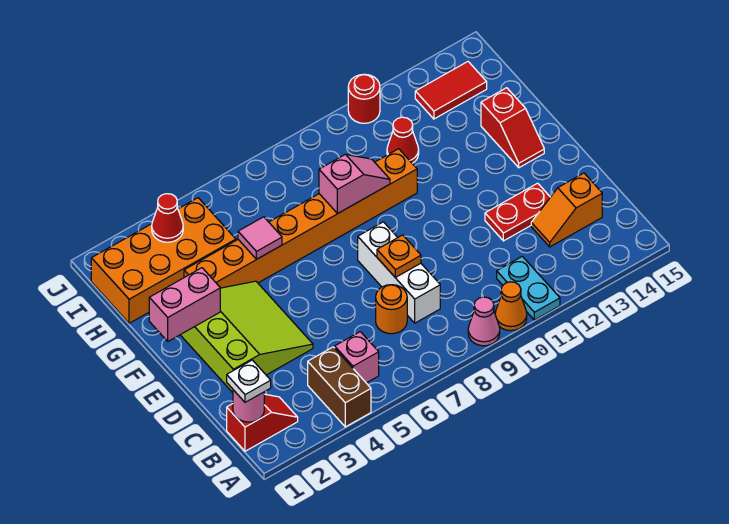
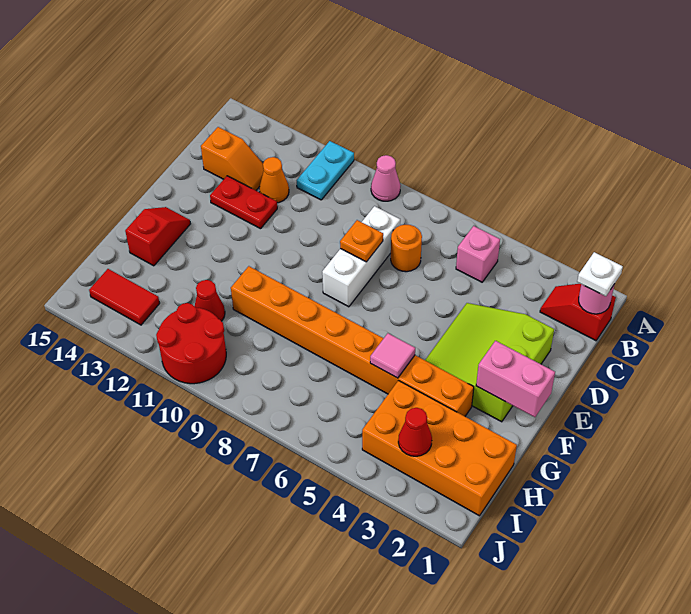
brown 1x2 brick [308,347,371,427] -> none
orange 1x1 cone [495,282,527,331] -> orange 1x1 cone moved to [259,157,289,203]
pink 1x2 slope [319,154,390,213] -> none
red 1x1 round brick [348,74,380,123] -> red 2x2 round brick [156,303,226,384]

